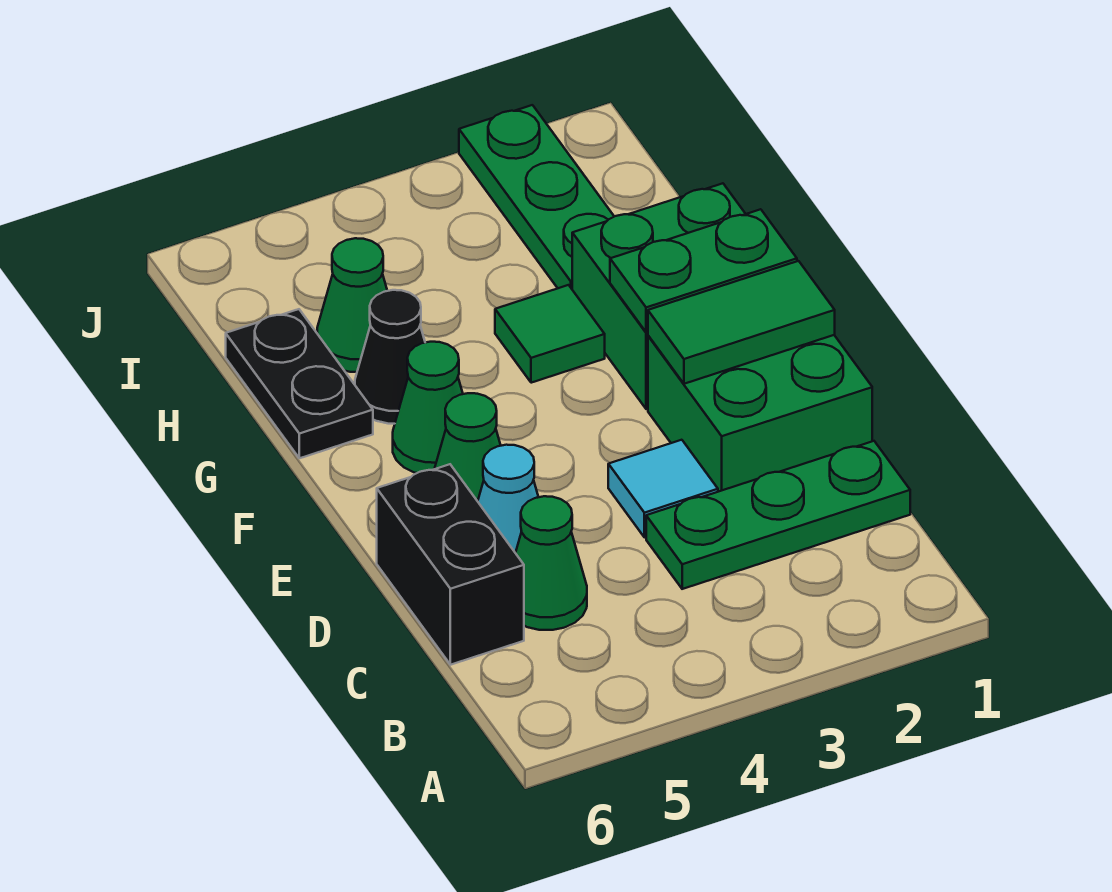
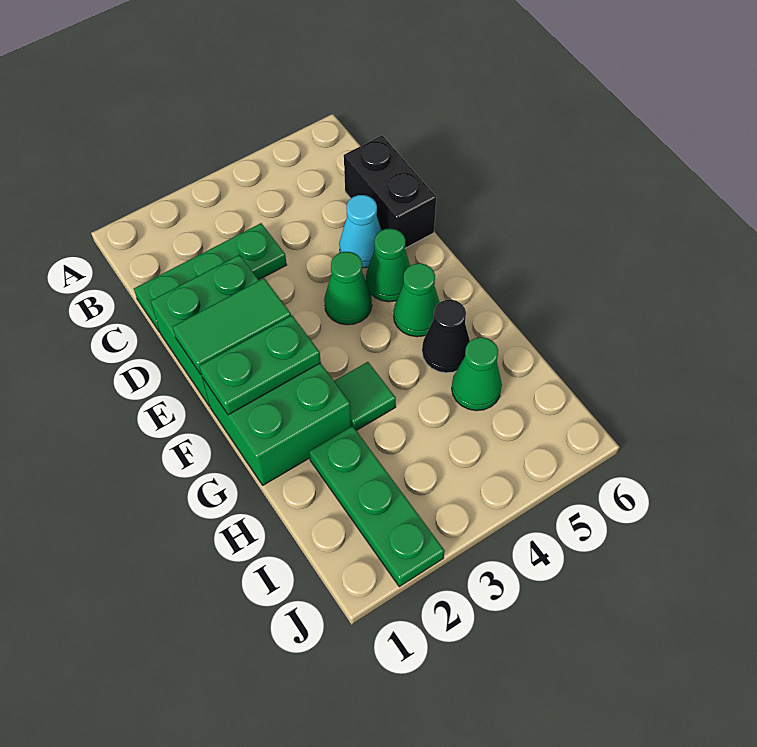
green 1x1 cone [516,496,587,630] -> green 1x1 cone moved to [324,252,372,325]
cyan 1x1 tile [608,440,718,537] -> none
black 1x2 plate [226,309,373,458] -> none

